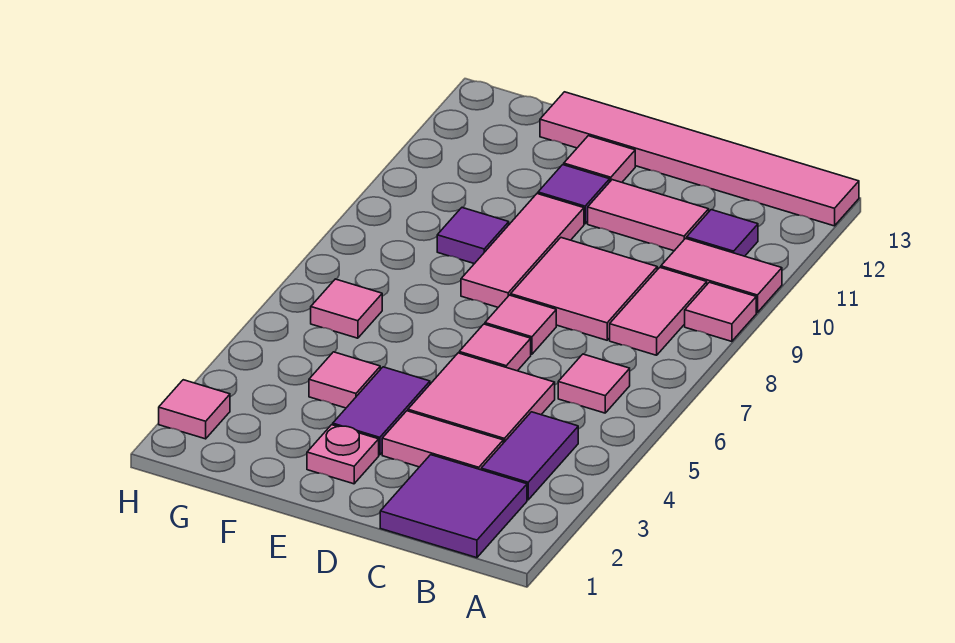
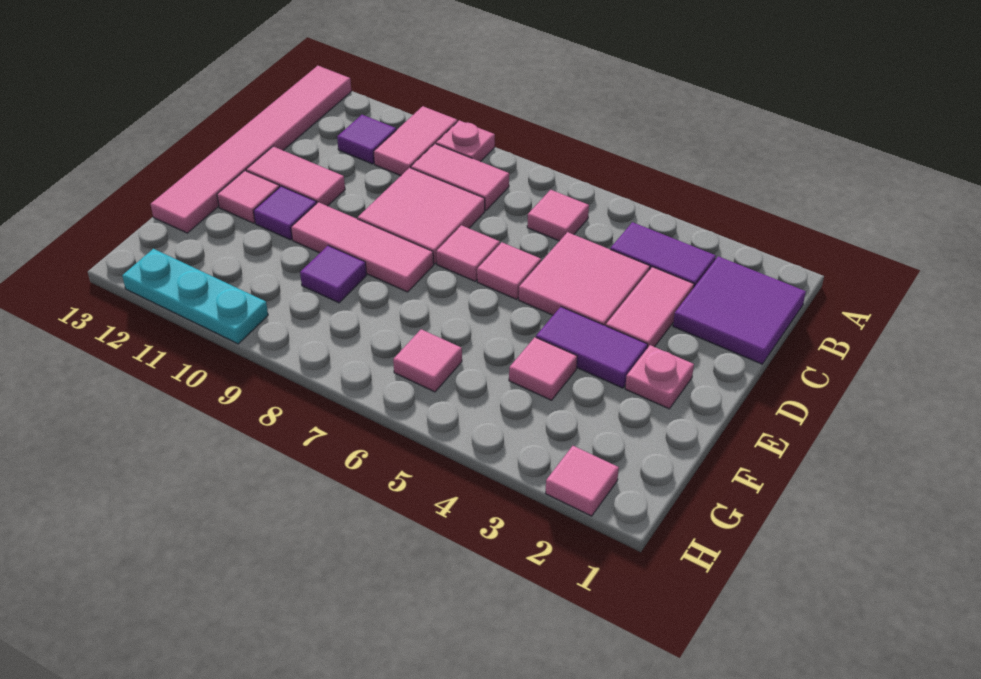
pink 1x1 tile [685,282,756,342] -> pink 1x1 plate [436,120,495,162]
pink 1x2 tile [588,180,709,251] -> pink 1x2 tile turned to [246,147,345,206]
none -> cyan 1x3 plate [122,249,268,344]

